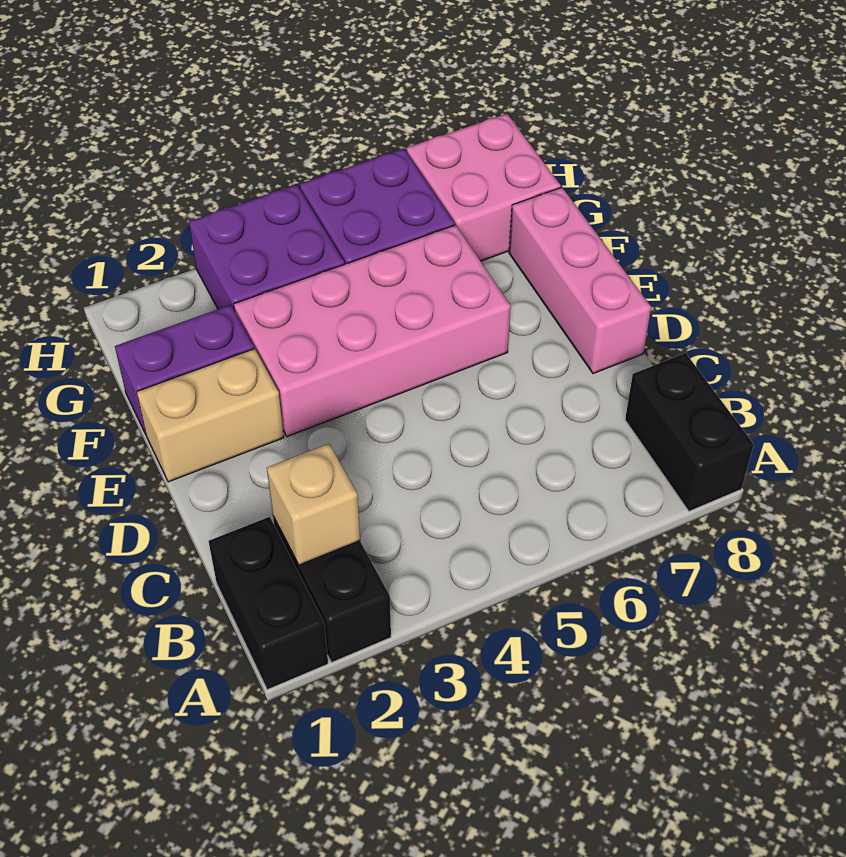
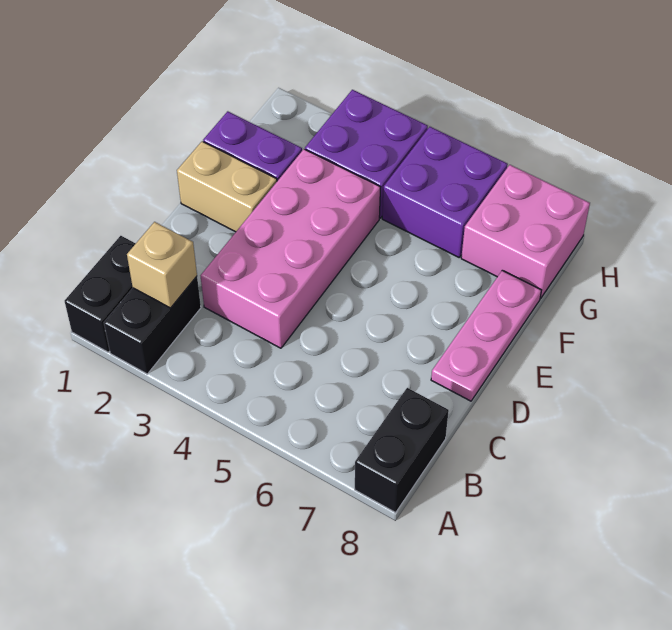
pink 1x3 brick [509,187,651,374] -> pink 1x3 plate [431,270,541,401]
pink 2x4 brick [234,225,511,437] -> pink 2x4 brick turned to [201,149,380,348]

